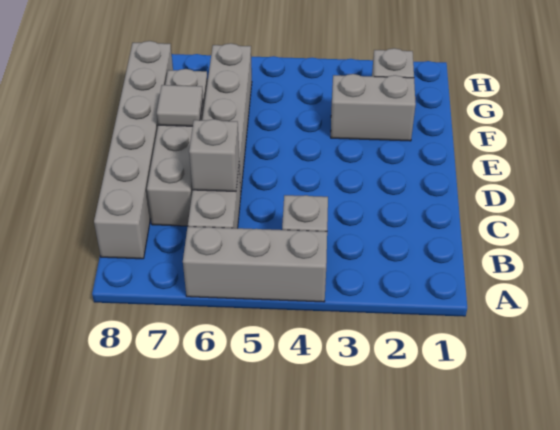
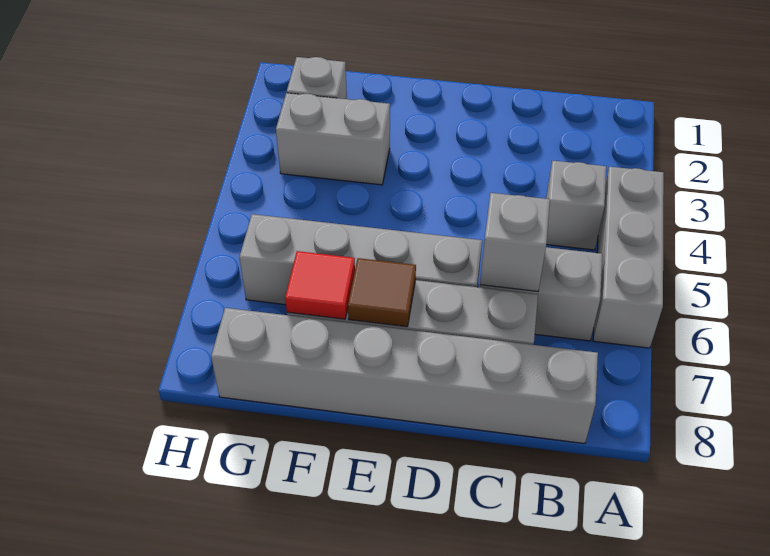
grey 1x1 tile [157,85,203,126] -> brown 1x1 tile [348,258,416,327]
grey 1x2 brick [331,74,416,141] -> grey 1x2 brick turned to [276,93,390,185]
none -> red 1x1 tile [285,251,355,319]

